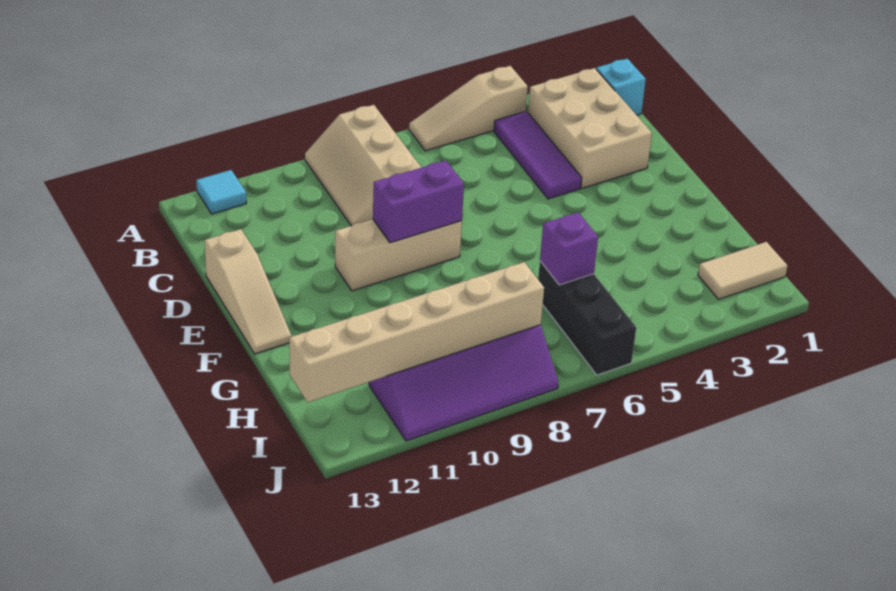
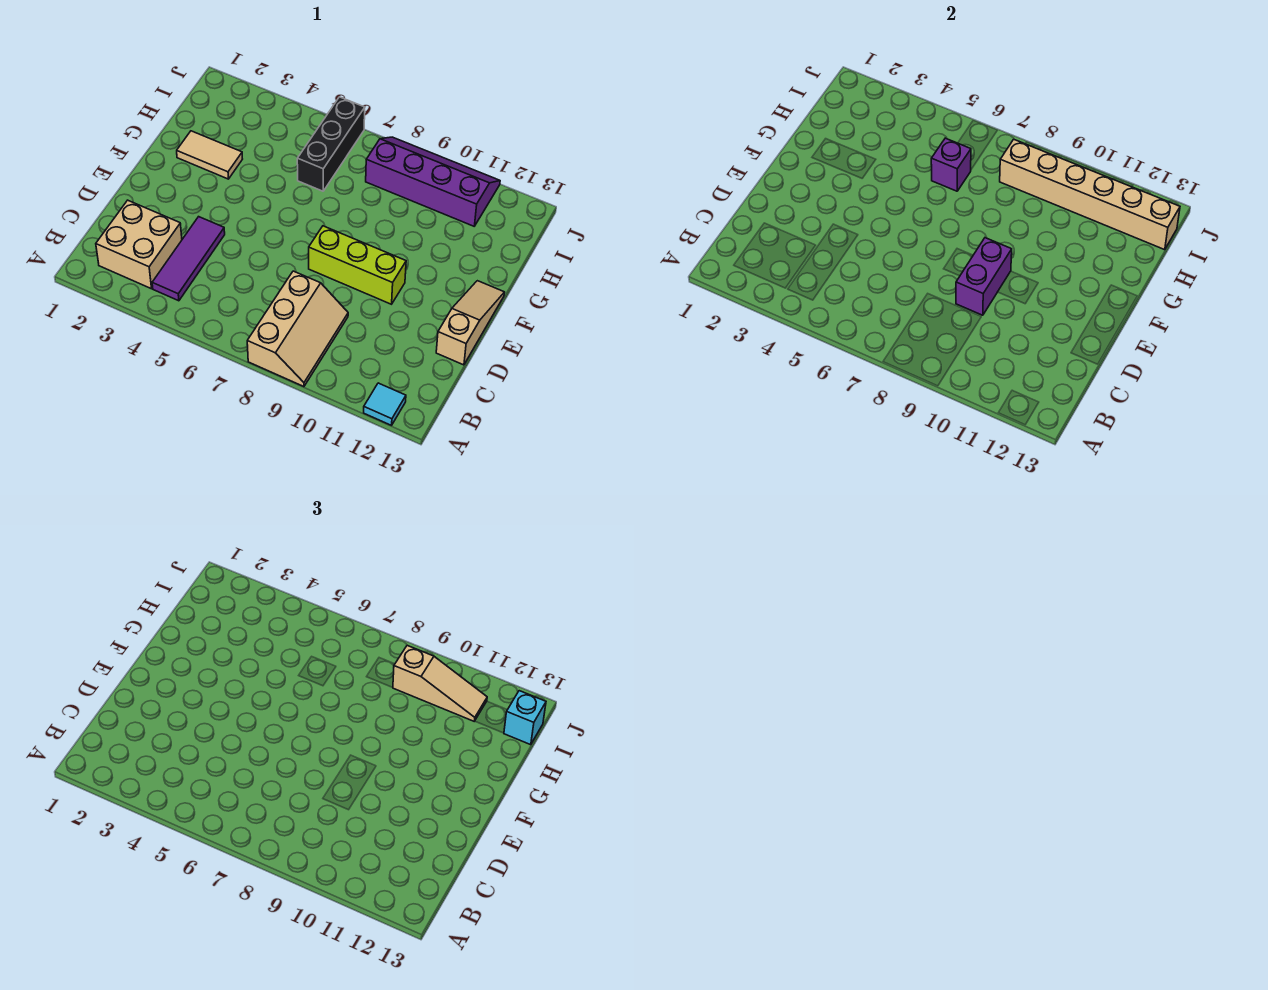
tan 1x3 slope [409,66,528,151] -> tan 1x3 slope moved to [393,645,487,721]
cyan 1x1 brick [596,59,646,115] -> cyan 1x1 brick moved to [504,691,546,745]
tan 2x3 brick [528,68,652,188] -> tan 2x2 brick [96,200,182,289]
tan 1x3 brick [335,219,462,291] -> lime 1x3 brick [309,226,406,304]
purple 1x2 brick [373,160,464,243] -> purple 1x2 brick turned to [956,238,1012,315]
tan 1x2 tile [698,242,787,299] -> tan 1x2 tile moved to [177,131,242,179]

